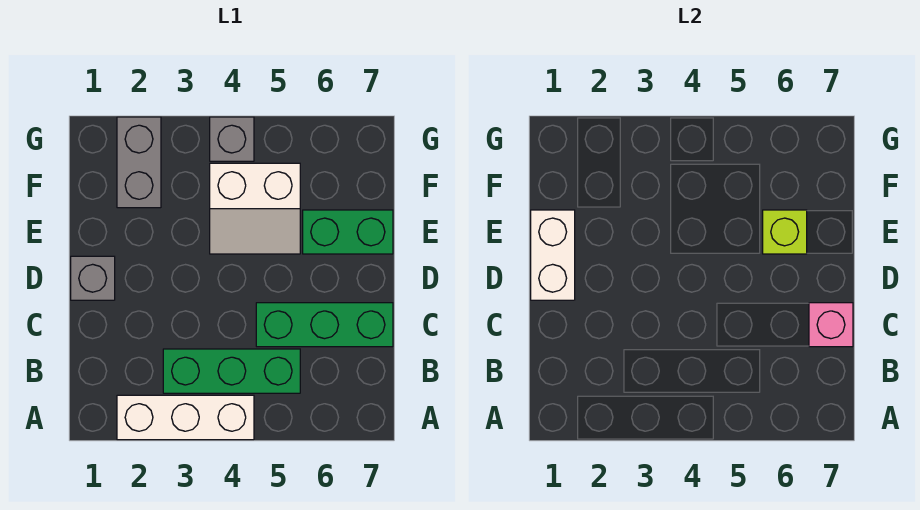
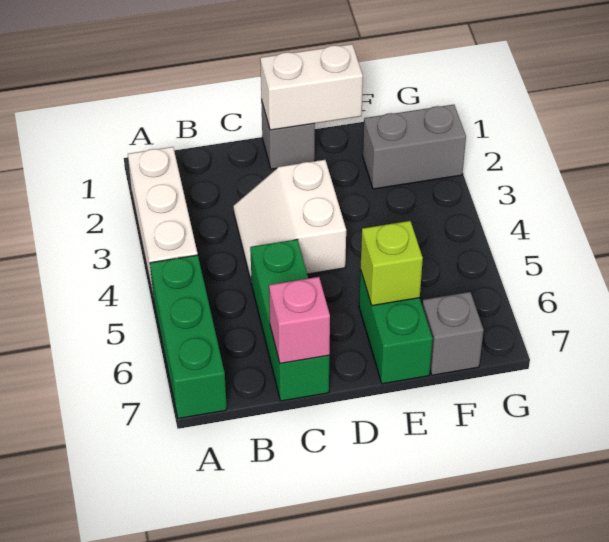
green 1x3 brick [163,349,300,393] -> green 1x3 brick moved to [150,255,227,419]
white 2x2 slope [210,163,300,254] -> white 2x2 slope moved to [233,160,346,283]
grey 1x1 brick [210,117,254,161] -> grey 1x1 brick moved to [422,292,484,375]

